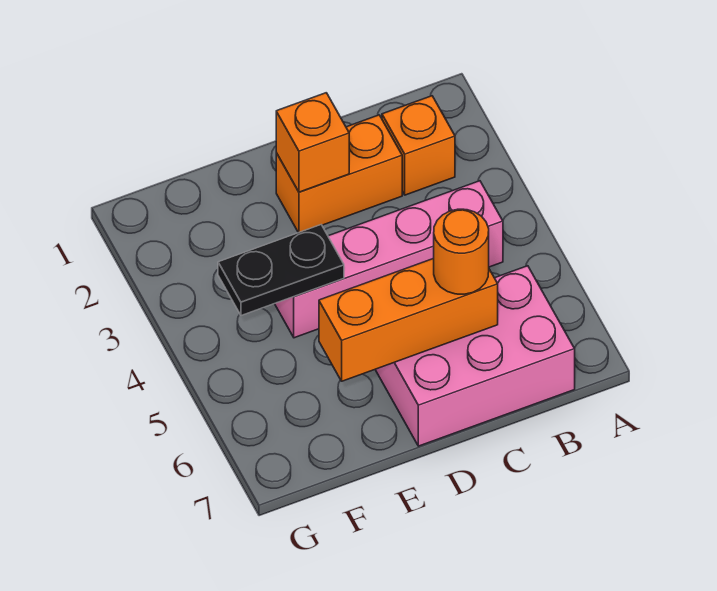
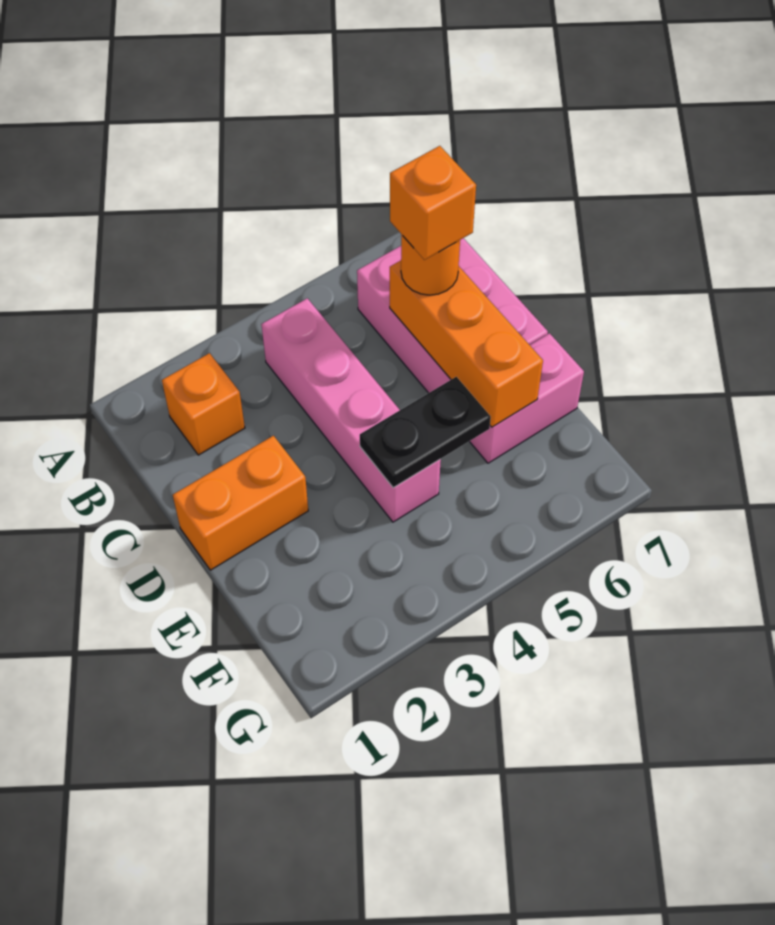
orange 1x2 brick [276,115,402,233] -> orange 1x2 brick turned to [173,436,308,570]
orange 1x1 brick [276,93,349,192] -> orange 1x1 brick moved to [390,146,476,260]
black 1x2 plate [218,225,344,316] -> black 1x2 plate turned to [360,377,491,488]
none -> pink 1x2 brick [469,333,584,463]

